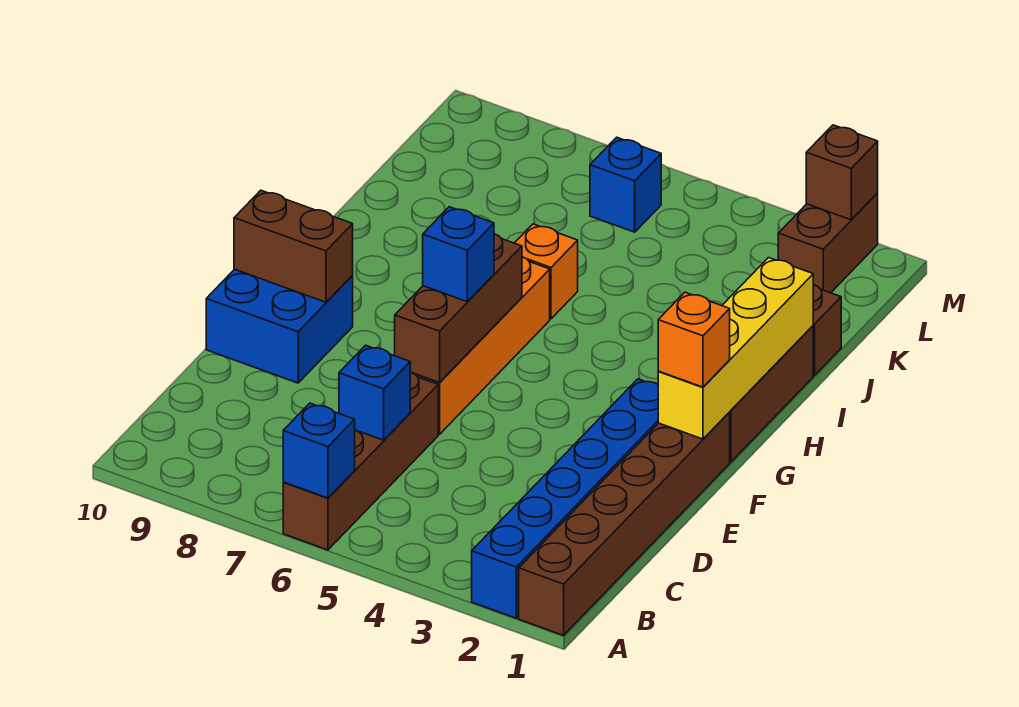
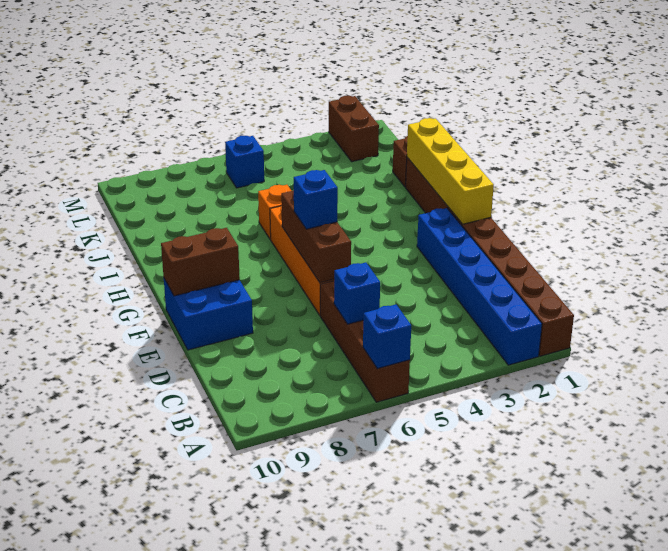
orange 1x1 brick [658,292,730,387] -> none
brown 1x1 brick [806,125,878,220] -> none

